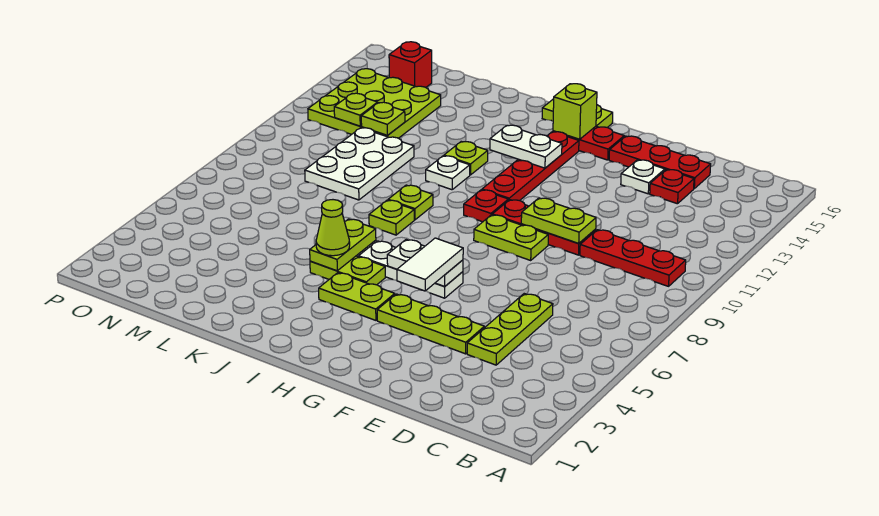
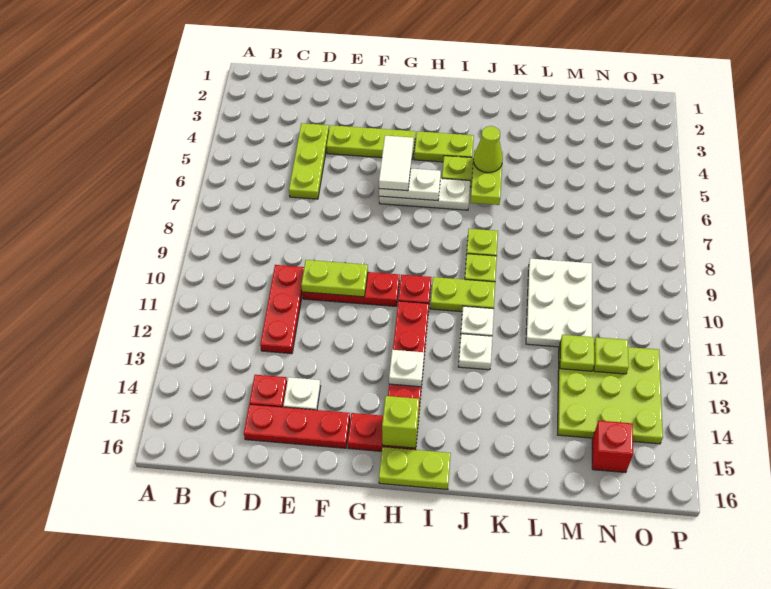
red 1x3 plate [580,230,686,286] -> red 1x3 plate turned to [260,265,304,354]
lime 1x2 plate [474,215,548,260] -> lime 1x2 plate moved to [430,277,495,312]
white 1x2 plate [490,125,562,168] -> white 1x1 plate [389,350,424,387]
lime 1x1 plate [444,142,488,175] -> white 1x1 plate [458,334,492,370]

